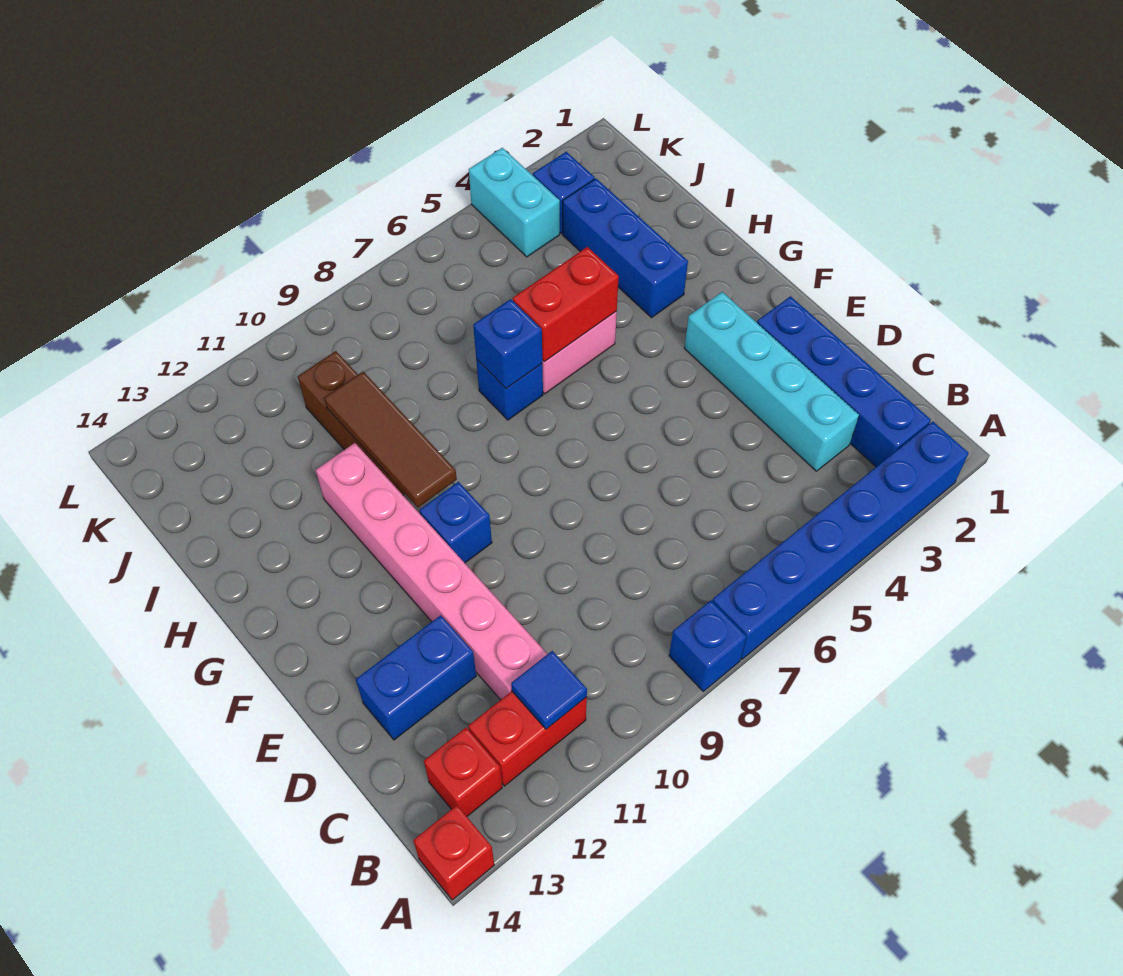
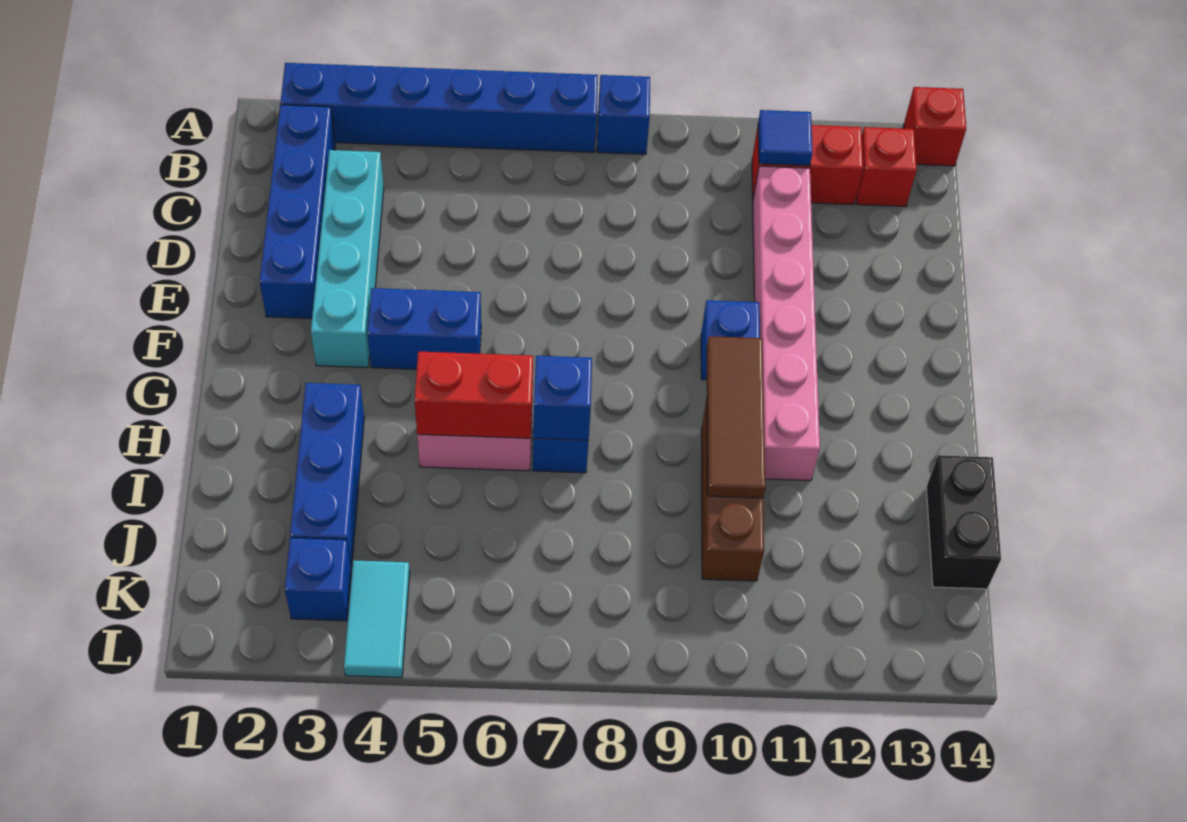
blue 1x2 brick [356,615,476,740] -> blue 1x2 brick moved to [368,288,481,369]
none -> black 1x2 brick [926,455,1001,589]
cyan 1x2 brick [469,148,560,257] -> cyan 1x2 tile [344,560,410,678]

